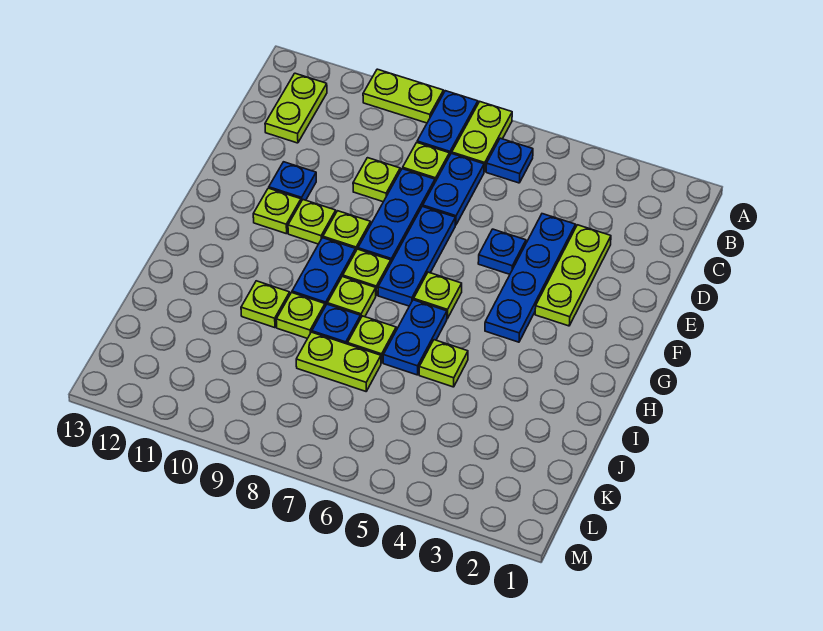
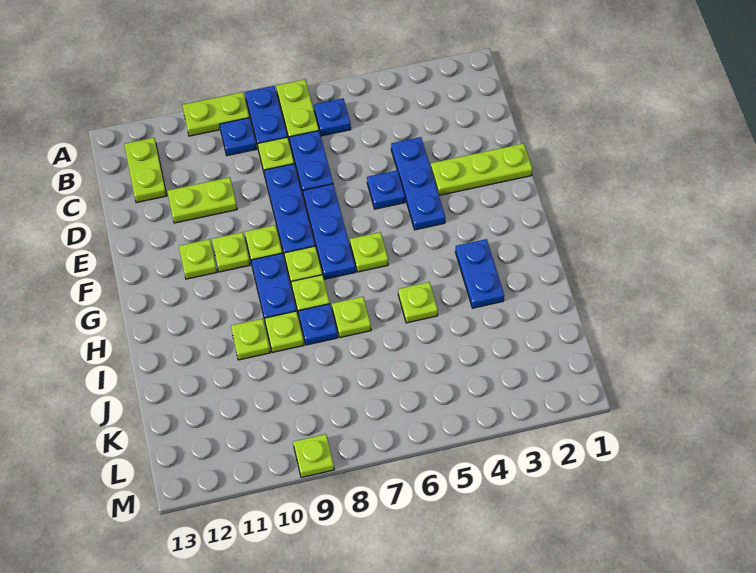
lime 1x3 plate [535,225,611,326] -> lime 1x3 plate turned to [431,144,533,195]
blue 1x4 plate [485,214,575,342] -> blue 1x3 plate [391,137,445,230]
lime 1x1 plate [353,158,400,202] -> lime 1x1 plate moved to [293,434,334,478]
blue 1x1 plate [269,162,316,201] -> blue 1x1 plate moved to [220,118,256,156]
blue 1x2 plate [383,300,447,375] -> blue 1x2 plate moved to [456,239,504,308]
lime 1x2 plate [296,332,381,391] -> lime 1x2 plate moved to [167,177,237,223]

